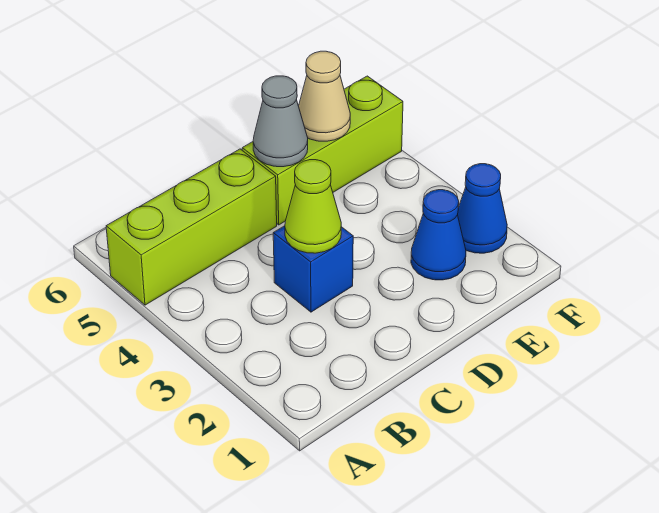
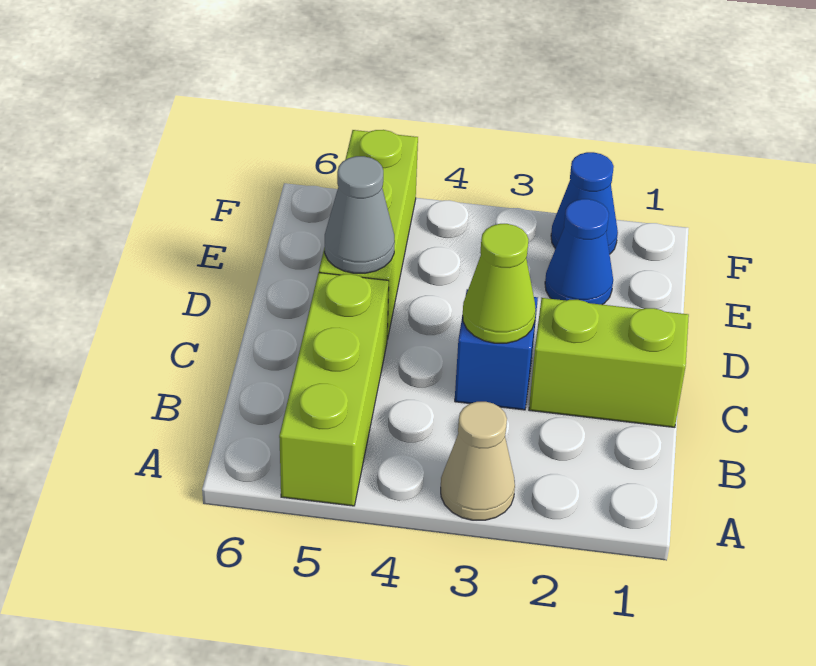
none -> lime 1x2 brick [529,298,689,427]
tan 1x1 cone [299,51,350,141] -> tan 1x1 cone moved to [441,402,515,520]

